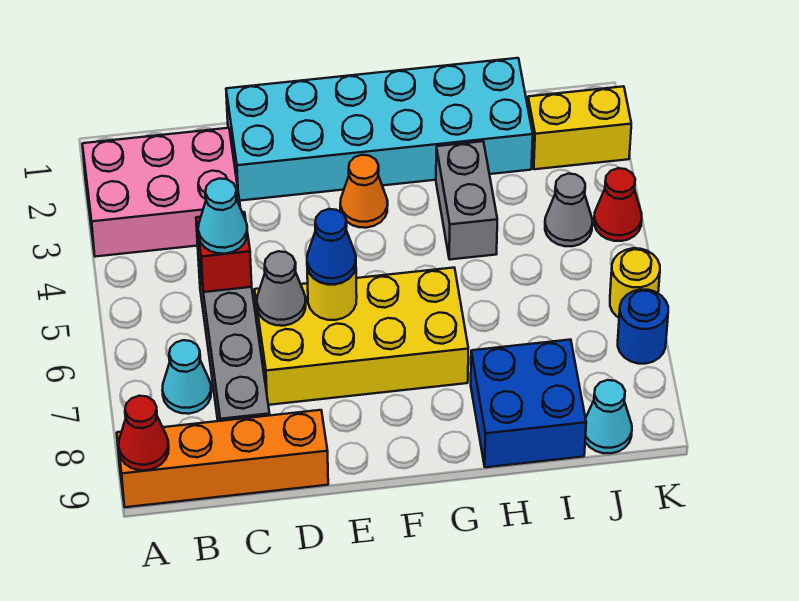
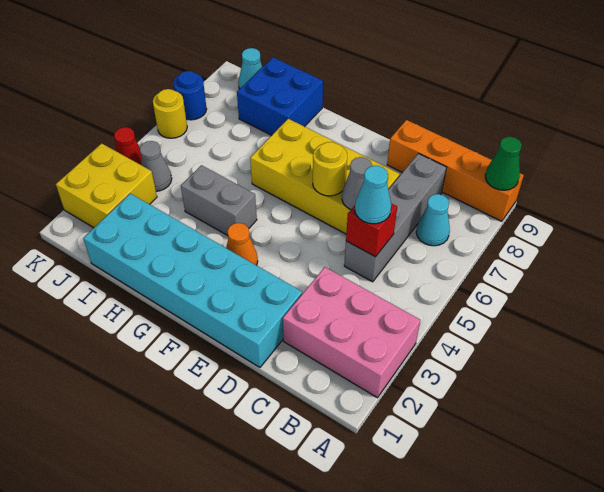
red 1x1 cone [119,396,169,470] -> green 1x1 cone [485,137,522,190]
blue 1x1 cone [307,209,356,284] -> none
grey 1x2 brick [436,141,497,260] -> grey 1x2 brick turned to [181,165,257,235]
yellow 1x2 brick [528,86,631,169] -> yellow 2x2 brick [56,143,157,228]

